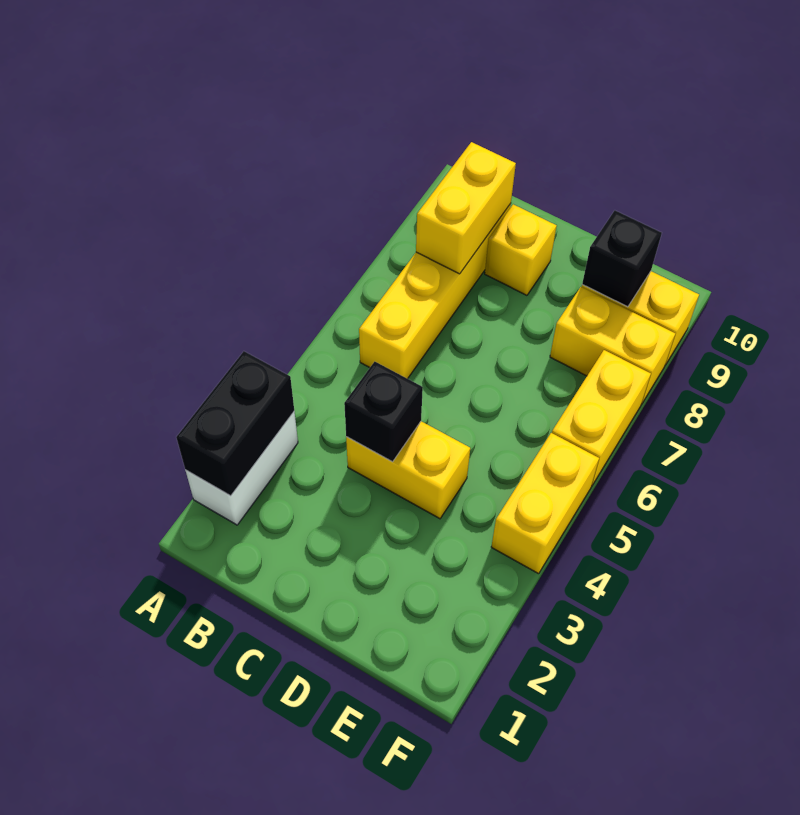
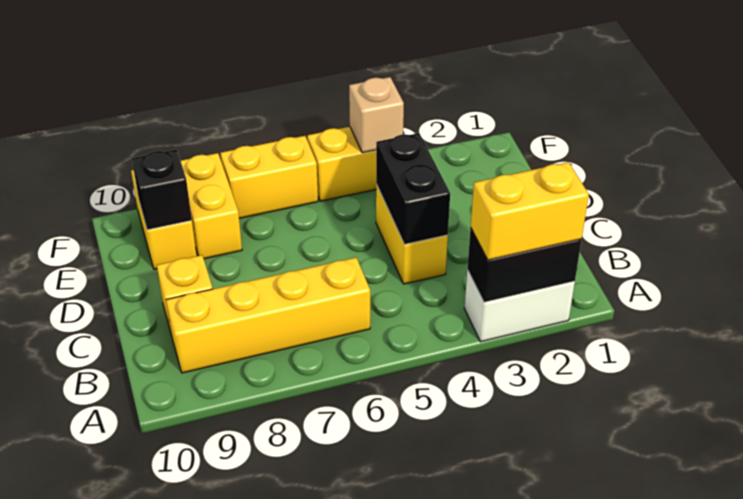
yellow 1x2 brick [416,142,516,274] -> yellow 1x2 brick moved to [471,162,589,260]
black 1x1 brick [344,362,423,462] -> black 1x2 brick [376,133,450,244]
none -> tan 1x1 brick [349,77,404,153]

